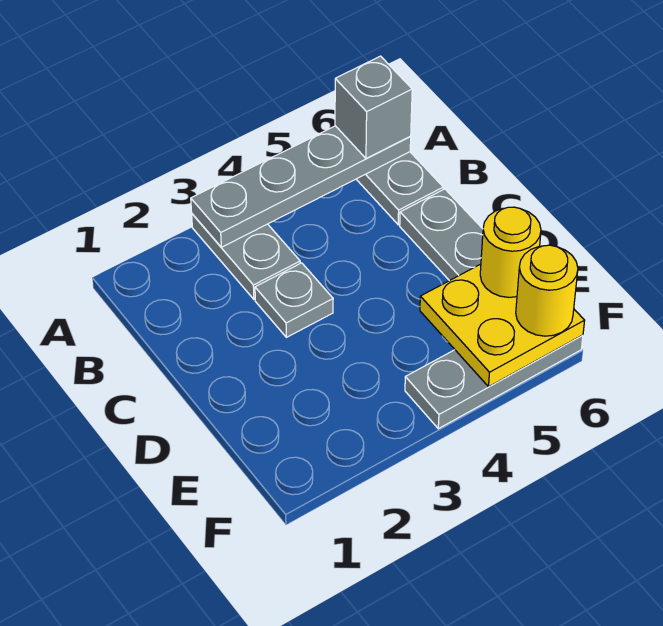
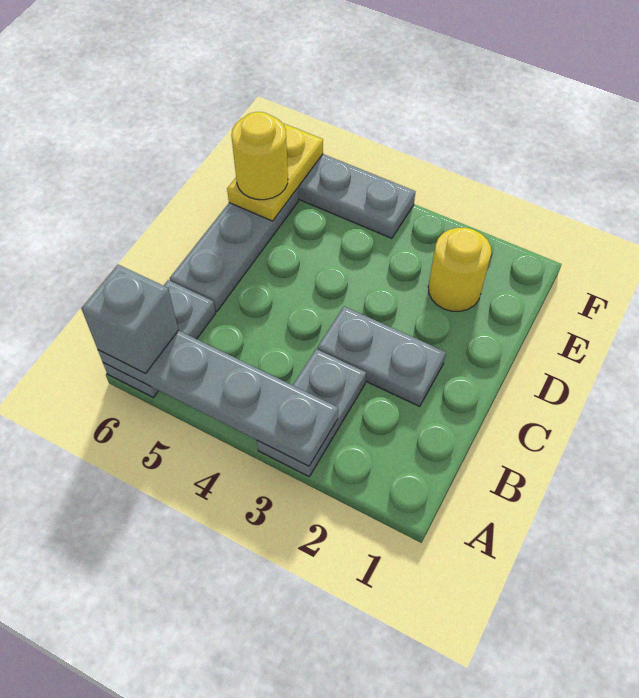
grey 1x1 plate [255,263,333,337] -> grey 1x2 plate [317,307,446,406]
yellow 2x2 plate [420,264,585,387] -> yellow 1x2 plate [227,123,323,221]
yellow 1x1 round brick [516,245,578,336] -> yellow 1x1 round brick moved to [428,228,491,311]

